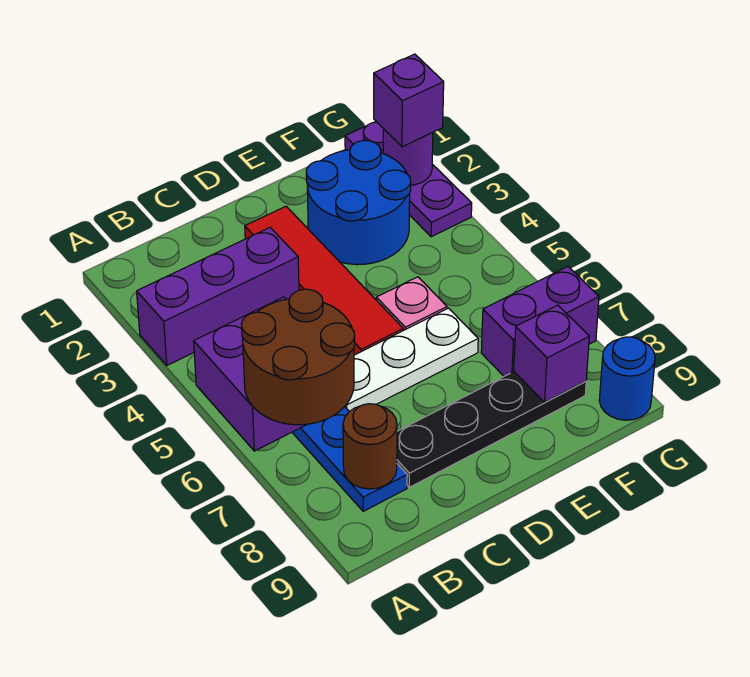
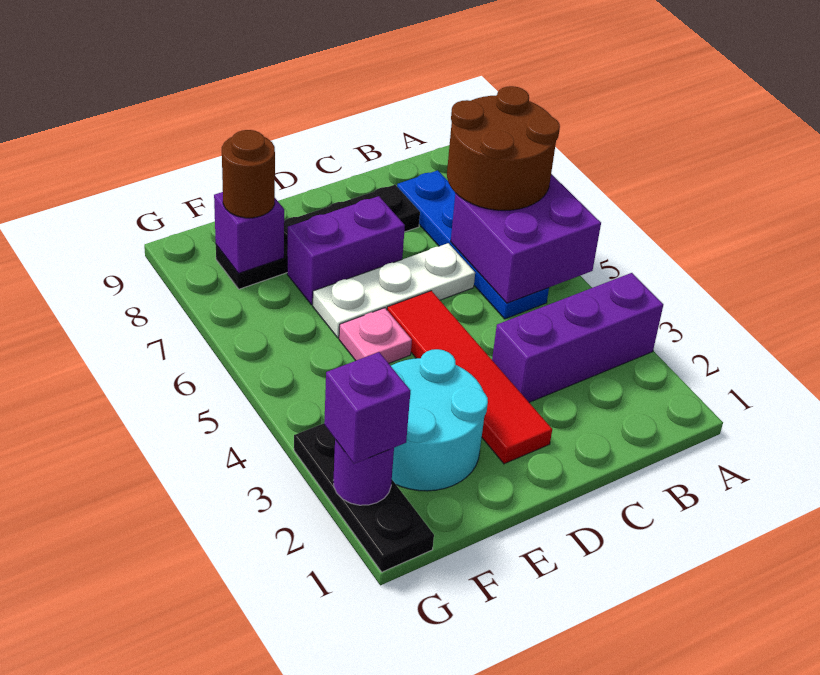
brown 1x1 round brick [343,404,397,489] -> brown 1x1 round brick moved to [222,130,275,218]
blue 2x2 round brick [306,140,411,265] -> cyan 2x2 round brick [391,349,488,491]
purple 1x2 brick [481,267,599,376] -> purple 1x2 brick moved to [287,196,405,305]
purple 1x3 plate [345,122,472,237] -> black 1x3 plate [294,423,434,572]
blue 1x1 round brick [599,337,655,420] -> none

